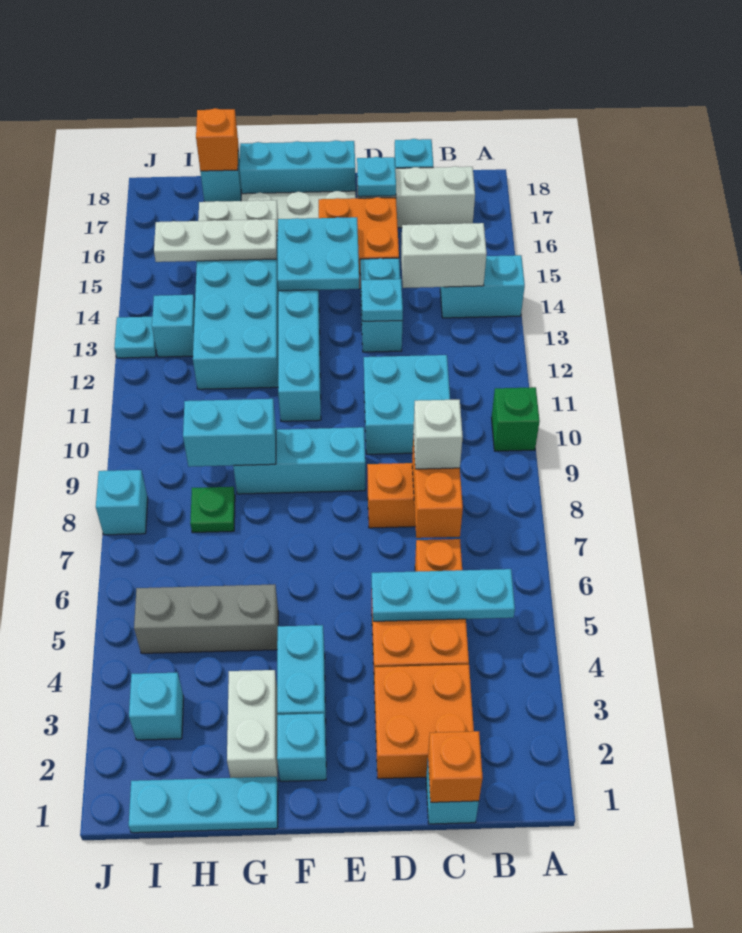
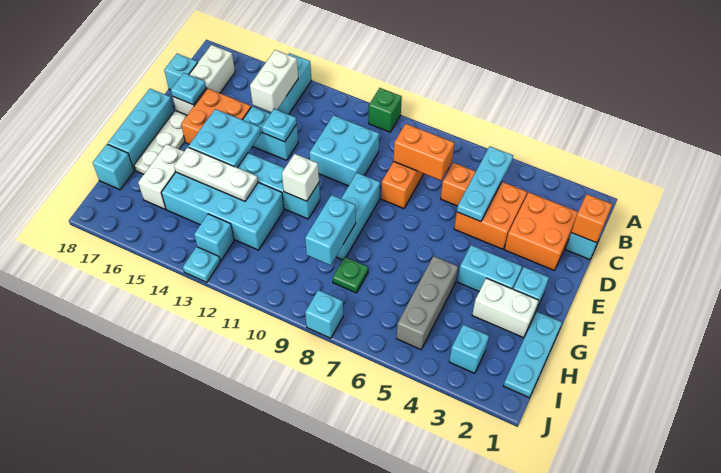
white 1x1 brick [413,400,463,469] -> white 1x1 brick moved to [282,154,319,201]
white 1x3 plate [154,219,277,262] -> white 1x3 plate turned to [174,147,258,201]
orange 1x1 brick [196,108,238,171] -> none

